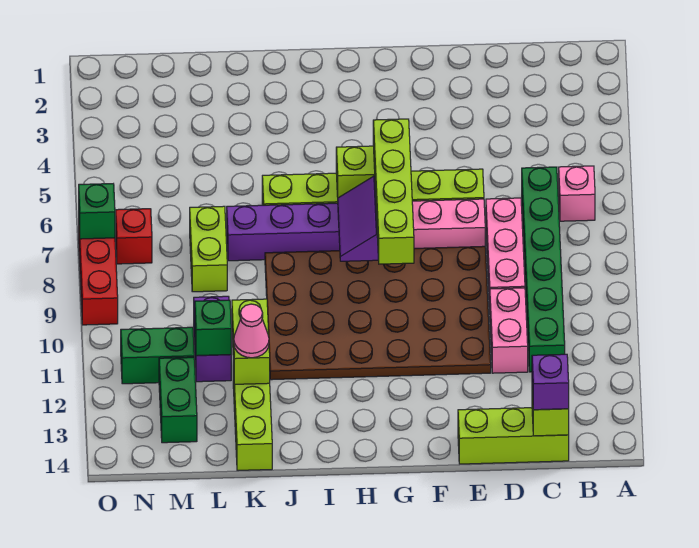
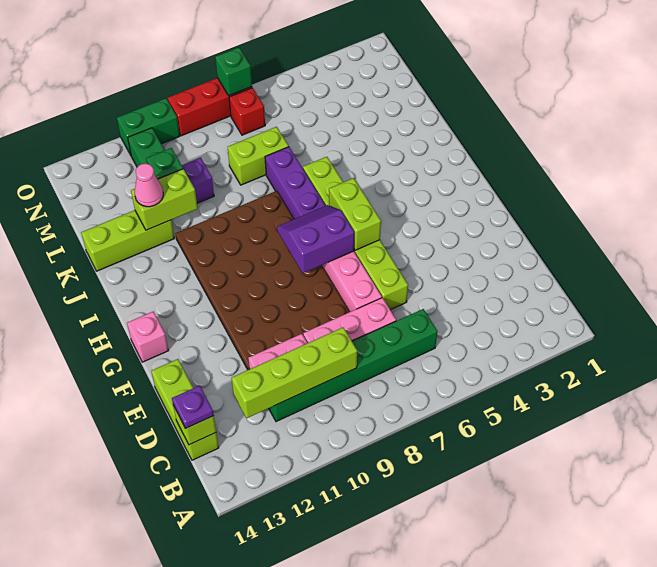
pink 1x1 brick [559,166,595,221] -> pink 1x1 brick moved to [127,312,168,362]
purple 1x1 brick [532,354,569,410] -> purple 1x1 plate [172,386,214,428]
lime 1x4 brick [373,119,414,264] -> lime 1x4 brick moved to [232,327,357,418]
green 1x2 brick [159,357,197,443] -> green 1x2 brick moved to [117,98,180,155]

